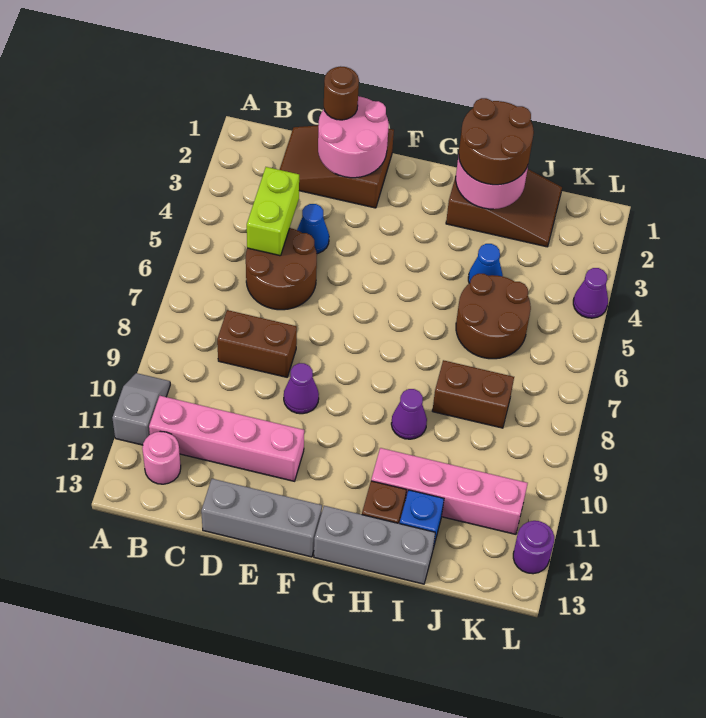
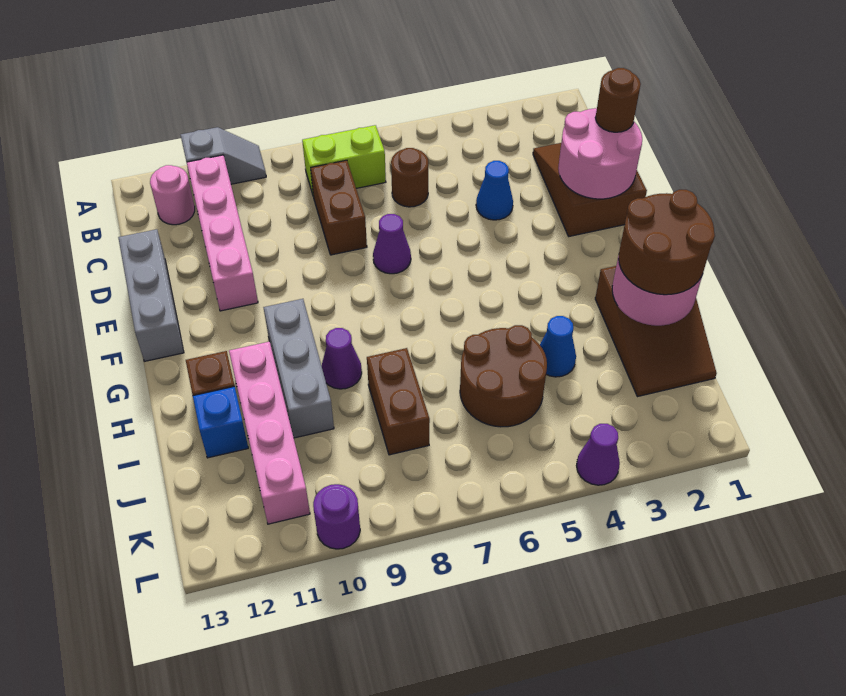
lime 1x2 brick [247,167,299,256] -> lime 1x2 brick moved to [302,125,386,197]
brown 2x2 round brick [246,228,317,310] -> brown 1x1 round brick [391,148,428,207]
purple 1x1 cone [284,363,319,414] -> purple 1x1 cone moved to [373,214,411,274]
grey 1x3 brick [314,506,435,584] -> grey 1x3 brick moved to [263,299,334,438]
purple 1x1 round brick [513,521,554,574] -> purple 1x1 round brick moved to [313,484,360,549]

